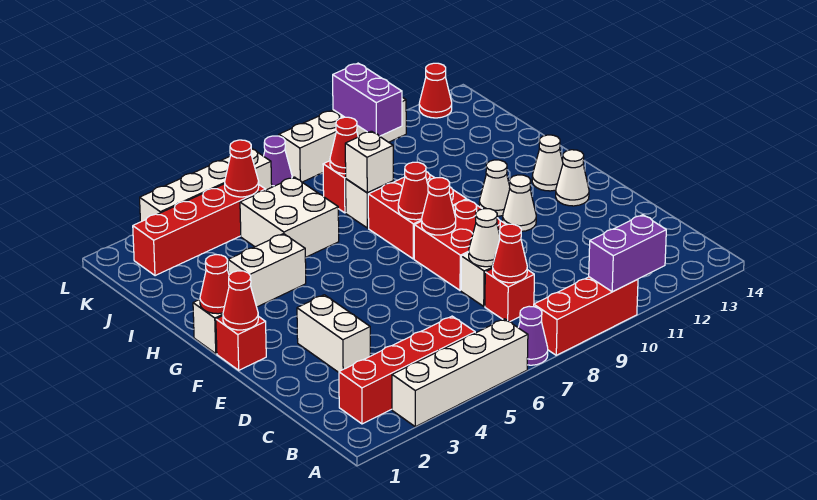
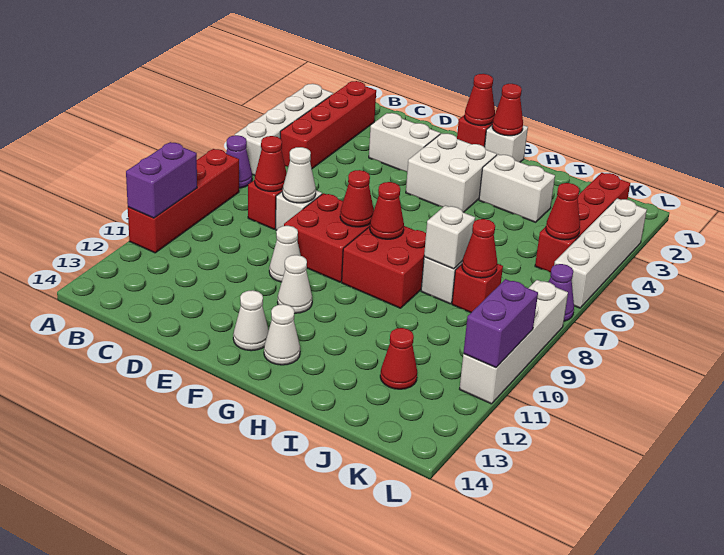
red 1x3 brick [534,277,638,355] -> red 1x4 brick [128,149,239,253]
white 1x1 cone [479,160,510,216] -> white 1x1 cone moved to [269,226,301,282]
white 1x2 brick [228,234,306,307] -> white 1x2 brick turned to [479,154,555,222]
white 2x2 brick [240,177,339,258] -> white 2x2 brick moved to [406,133,497,212]
purple 1x2 brick [333,63,402,136] -> purple 1x2 brick turned to [463,279,538,367]
red 1x1 cone [419,63,452,118] -> red 1x1 cone moved to [380,328,417,389]

